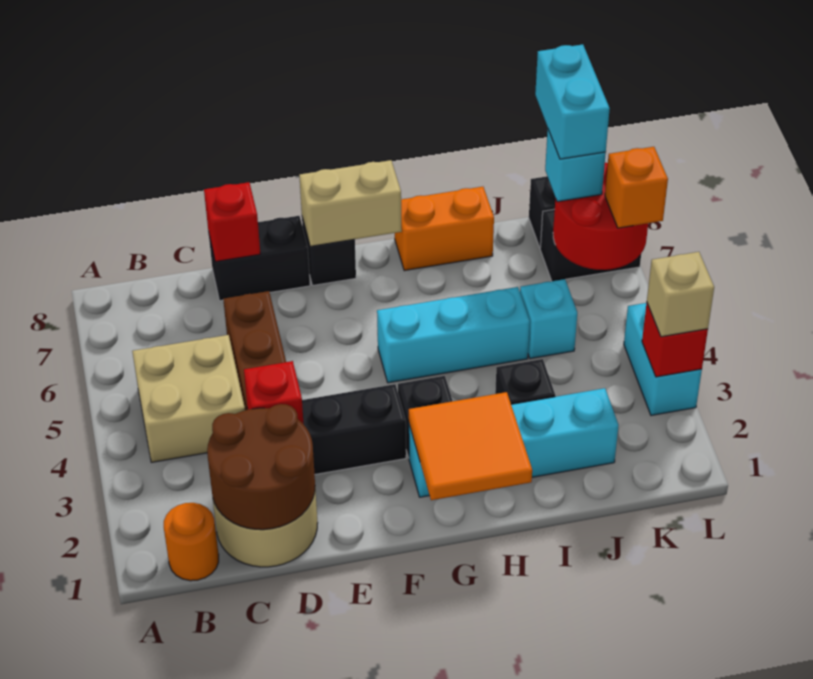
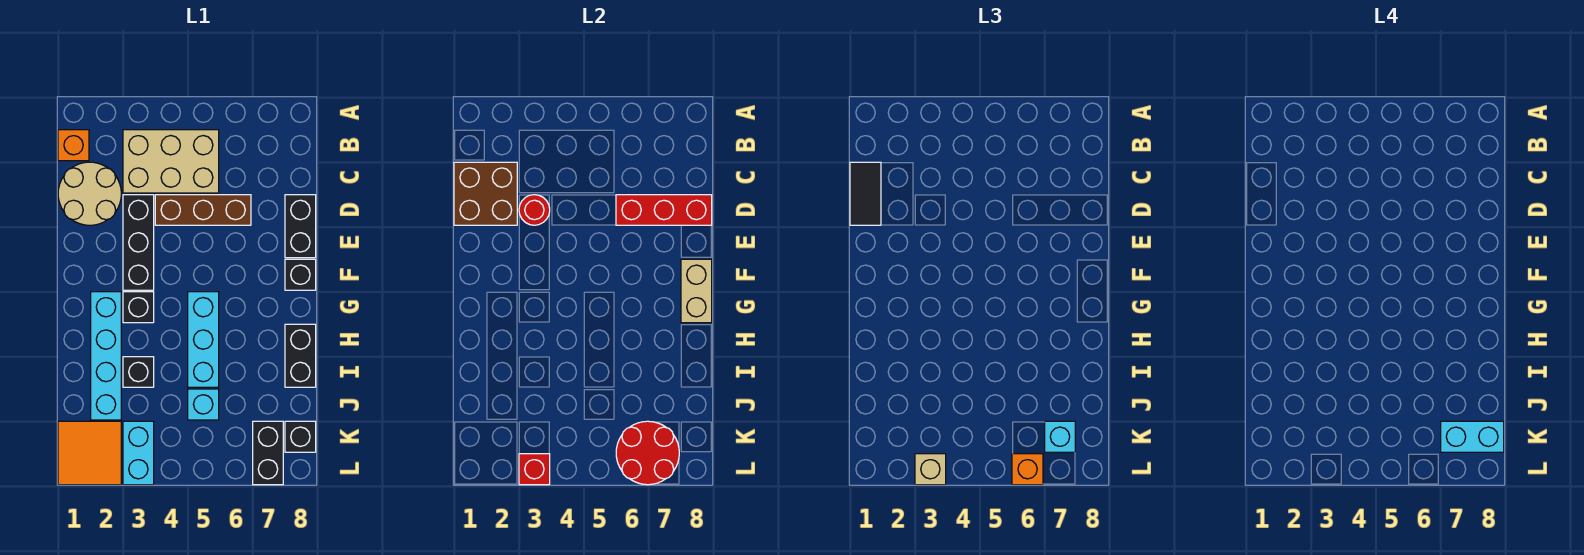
orange 1x1 round brick [164,503,219,581] -> orange 1x1 brick [58,130,89,161]
tan 2x2 brick [132,335,245,462] -> tan 2x3 brick [123,130,219,193]
brown 2x2 round brick [207,404,315,530] -> brown 2x2 brick [454,162,517,225]
none -> black 1x2 tile [850,162,881,225]
red 1x1 brick [244,361,304,424] -> red 1x1 round brick [519,195,550,225]
red 1x1 brick [204,182,260,262] -> red 1x3 brick [616,195,712,225]
orange 2x2 tile [408,392,532,500] -> orange 2x2 tile moved to [58,421,121,485]
orange 1x2 brick [395,187,494,271] -> black 1x2 brick [285,324,316,387]
cyan 1x2 brick [624,303,702,415] -> cyan 1x2 brick turned to [123,421,154,485]

